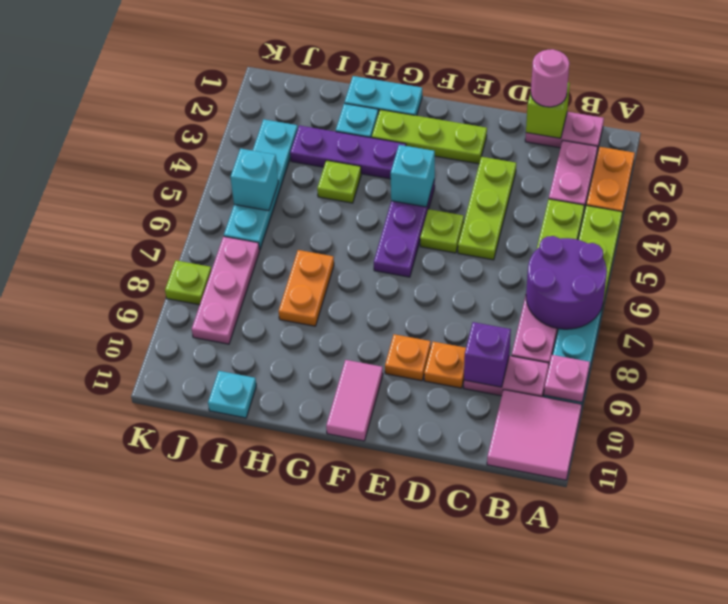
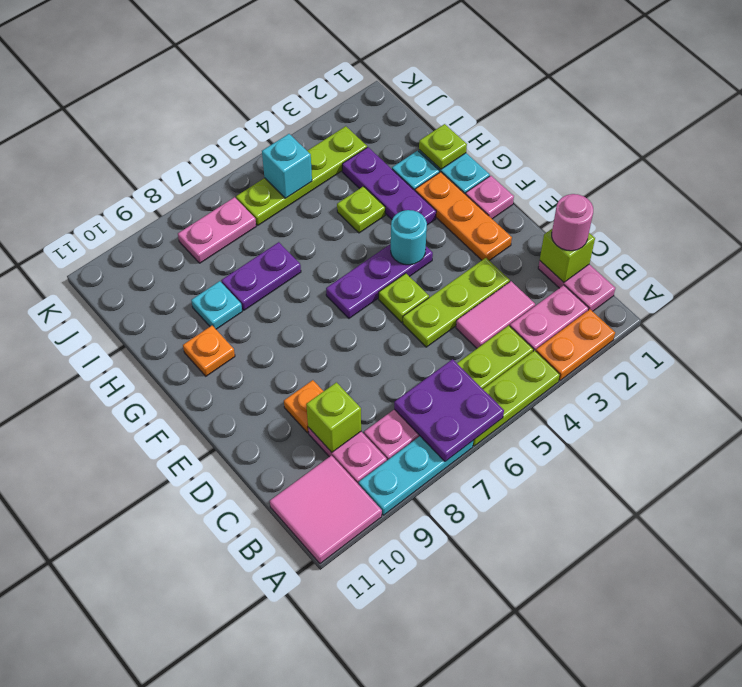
purple 2x2 round brick [526,236,607,329] -> purple 2x2 plate [394,359,504,462]
pink 1x1 plate [544,355,590,402] -> pink 1x1 plate moved to [466,176,514,219]
purple 1x1 brick [464,322,511,387] -> lime 1x1 brick [306,382,361,452]
lime 1x3 plate [372,110,487,164] -> orange 1x3 plate [415,172,512,261]
orange 1x1 plate [385,334,431,381] -> orange 1x1 plate moved to [183,326,235,376]
cyan 1x1 brick [391,145,435,207] -> cyan 1x1 round brick [391,210,427,265]
pink 1x2 tile [326,360,383,441] -> pink 1x2 tile moved to [456,281,535,348]
orange 1x2 plate [278,250,334,326] -> purple 1x2 plate [221,242,301,310]
cyan 1x1 plate [208,371,256,418] -> cyan 1x1 plate moved to [191,281,242,329]
cyan 1x4 plate [224,119,298,250] -> lime 1x4 plate [236,126,367,225]
pink 1x3 plate [192,236,260,344] -> pink 1x2 plate [178,197,256,263]
lime 1x1 plate [165,260,212,305] -> lime 1x1 plate moved to [419,124,467,169]

